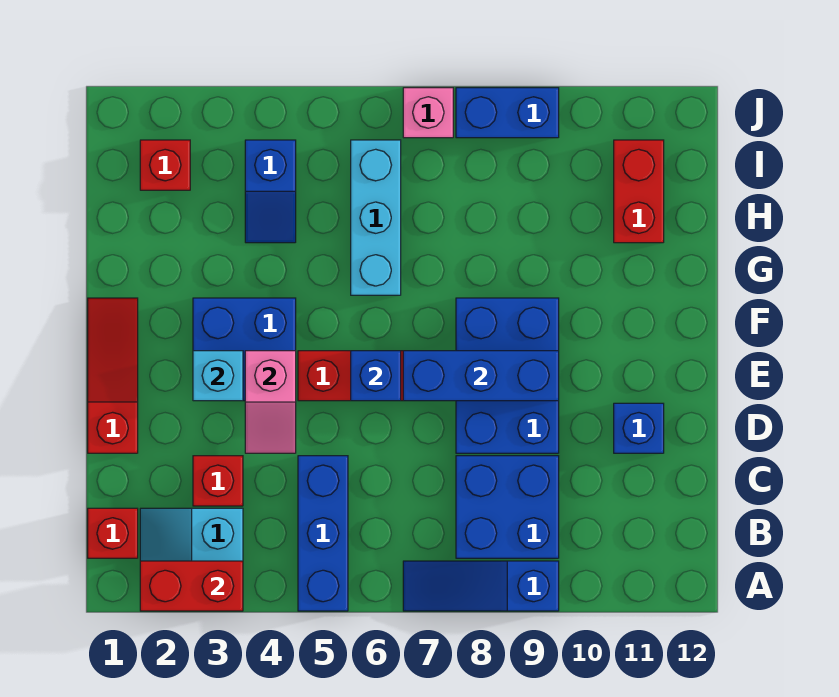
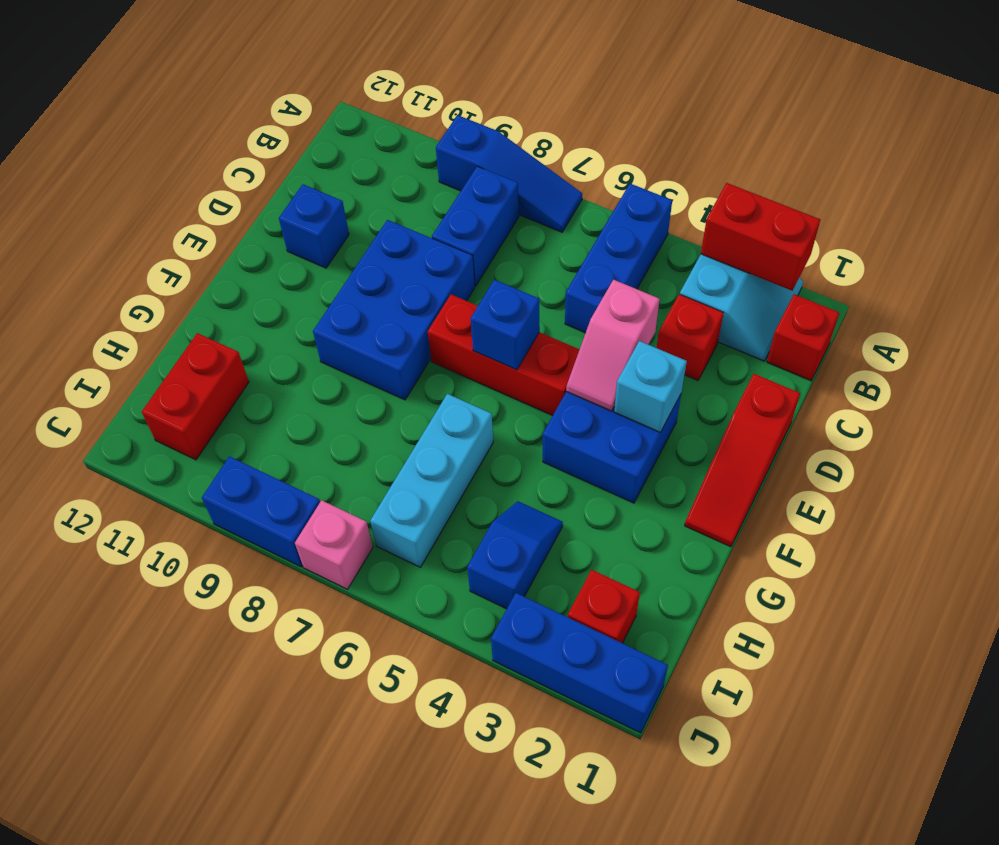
blue 2x2 brick [456,456,559,558] -> blue 1x2 brick [432,166,519,286]
pink 1x2 slope [245,351,296,453] -> pink 1x2 slope turned to [566,279,659,411]
blue 1x3 brick [403,351,559,401] -> blue 1x3 brick moved to [491,593,668,733]

